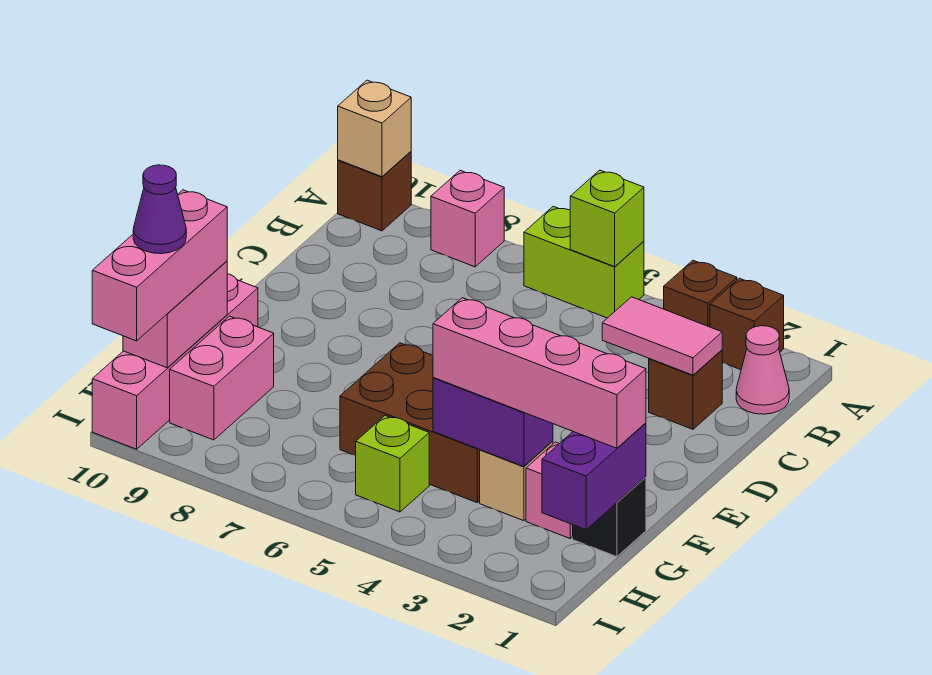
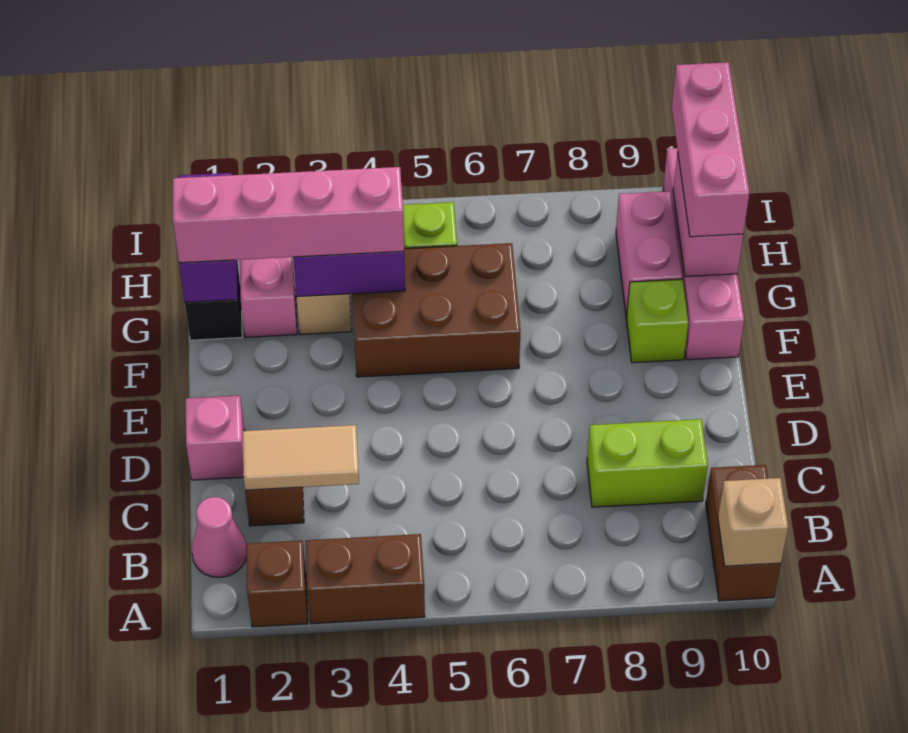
brown 1x1 brick [664,260,737,327] -> brown 1x2 brick [306,534,425,624]
lime 1x2 brick [524,206,644,318] -> lime 1x2 brick moved to [587,419,708,507]
lime 1x1 brick [570,170,644,267] -> lime 1x1 brick moved to [626,279,688,363]
pink 1x1 brick [431,170,504,267] -> pink 1x1 brick moved to [186,395,244,480]
brown 1x1 brick [338,152,411,231] -> brown 1x2 brick [706,465,781,601]
pink 1x2 tile [602,297,722,375] -> tan 1x2 tile [242,425,359,490]
purple 1x1 cone [133,165,186,254] -> none

